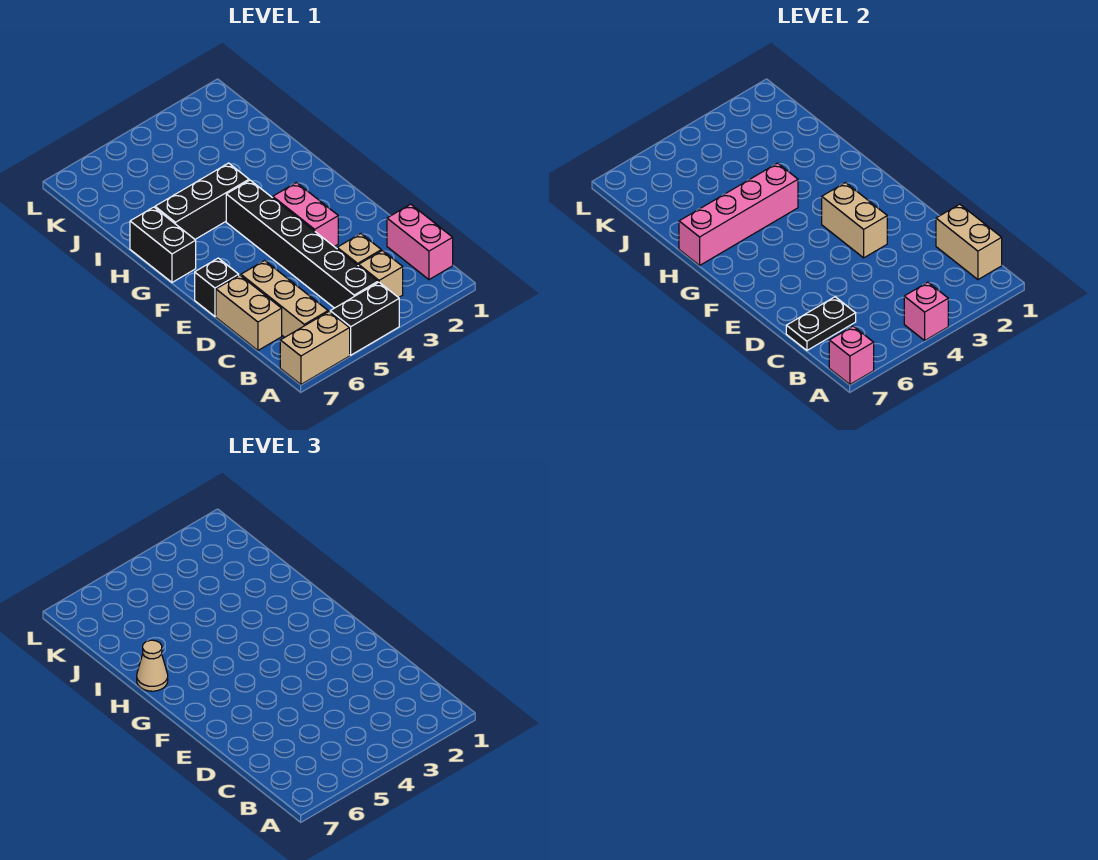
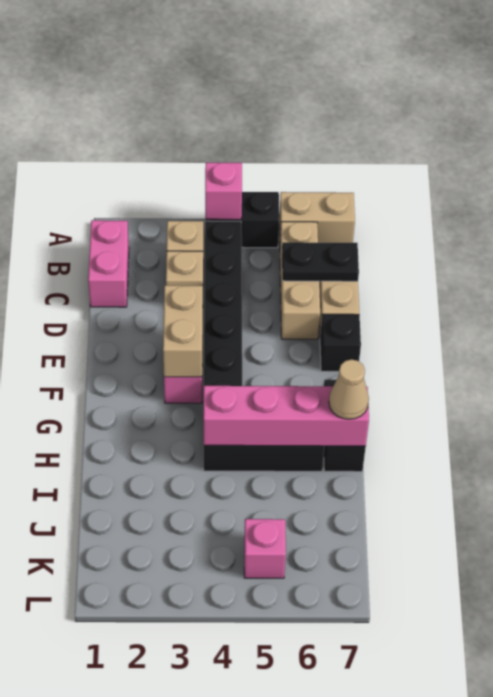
pink 1x1 brick [829,326,874,384] -> pink 1x1 brick moved to [244,519,286,578]
tan 1x2 brick [936,204,1002,280] -> none

